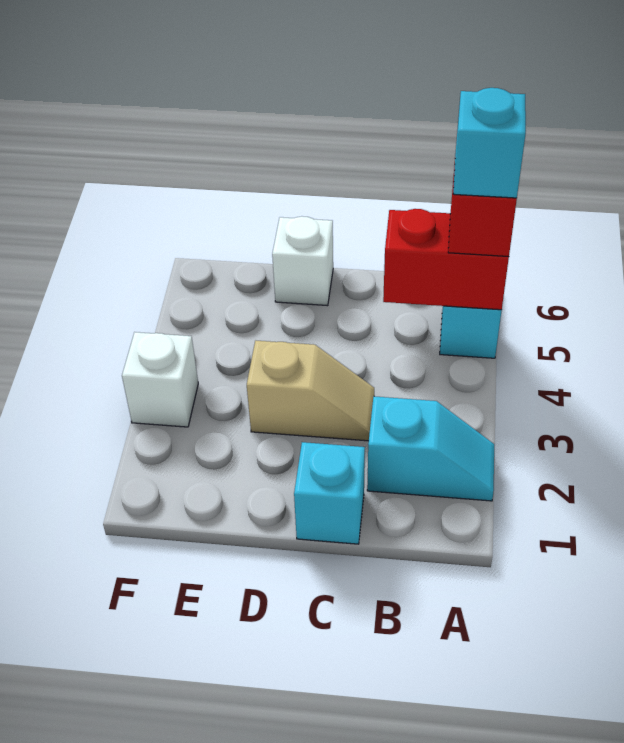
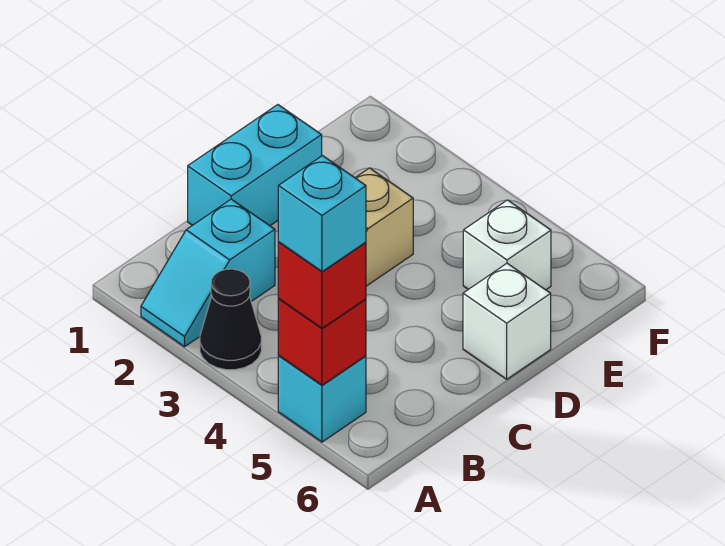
none -> black 1x1 cone [200,269,261,370]
red 1x2 brick [383,209,509,310] -> red 1x1 brick [278,299,366,385]
cyan 1x1 brick [294,442,365,544] -> cyan 1x2 brick [188,105,322,226]
white 1x1 brick [122,332,198,427] -> white 1x1 brick moved to [463,200,551,290]

